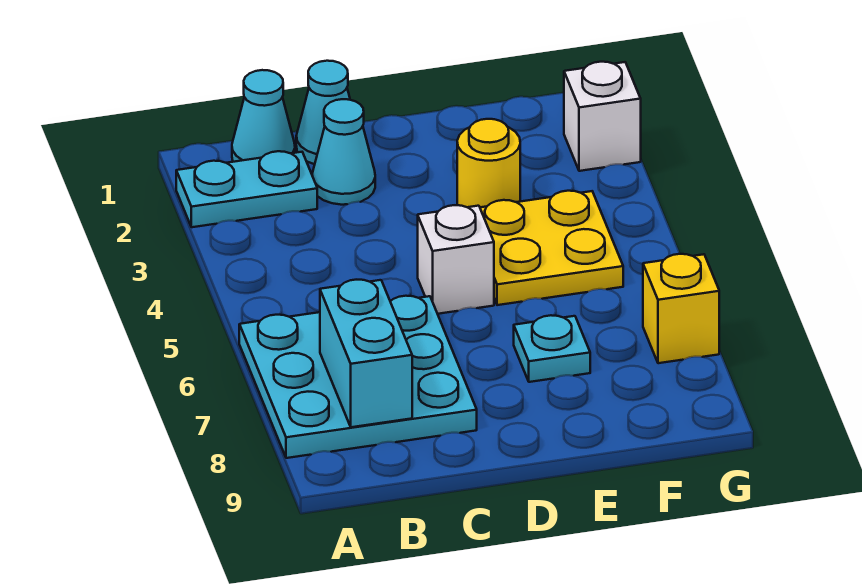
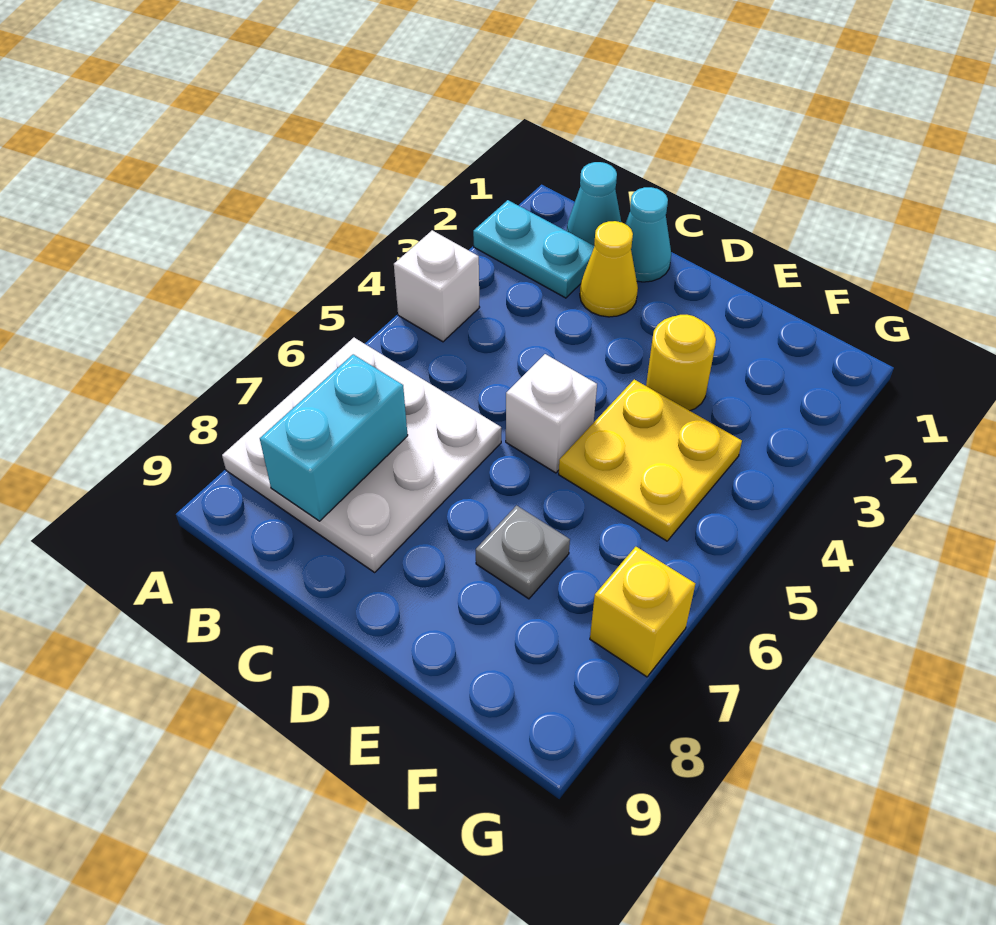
cyan 3x3 plate [239,296,477,458] -> white 3x3 plate [222,338,501,572]
cyan 1x1 cone [312,99,375,205] -> yellow 1x1 cone [580,221,638,317]
cyan 1x1 plate [514,315,590,382] -> grey 1x1 plate [476,506,570,599]
white 1x1 brick [564,62,641,171] -> white 1x1 brick moved to [394,230,480,342]

